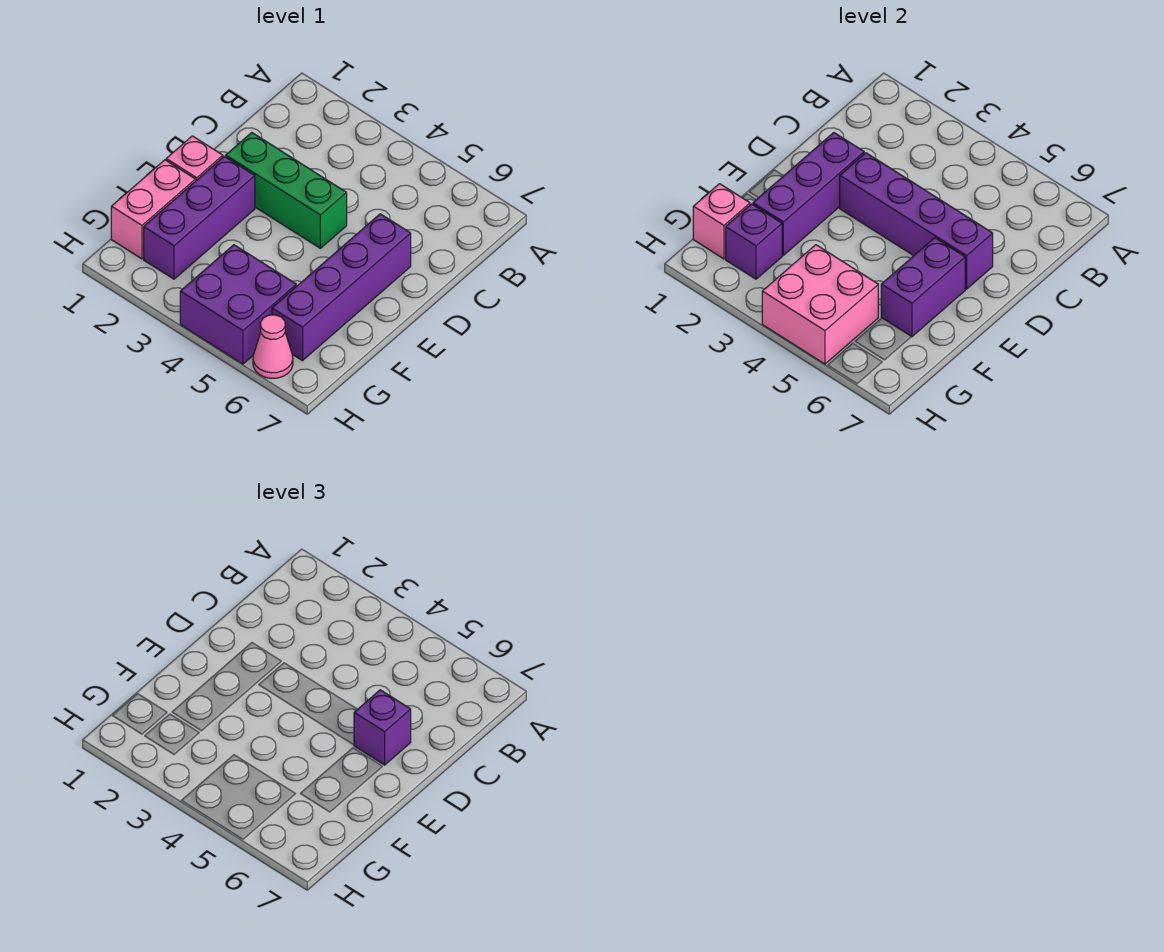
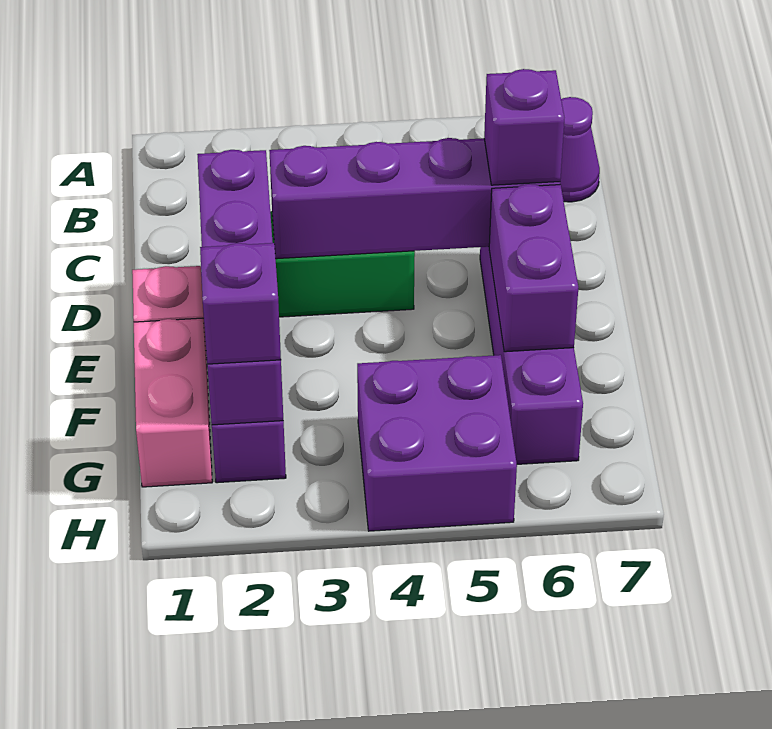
none -> purple 1x1 cone [560,97,600,202]
pink 1x1 brick [693,184,750,259] -> none
none -> purple 1x1 brick [200,243,281,364]
pink 2x2 brick [762,245,878,364] -> none
pink 1x1 cone [253,315,293,378] -> none

